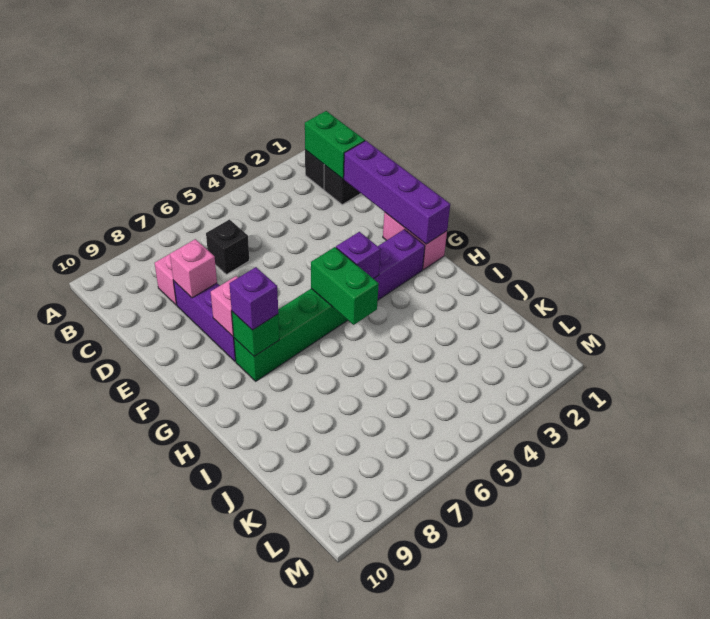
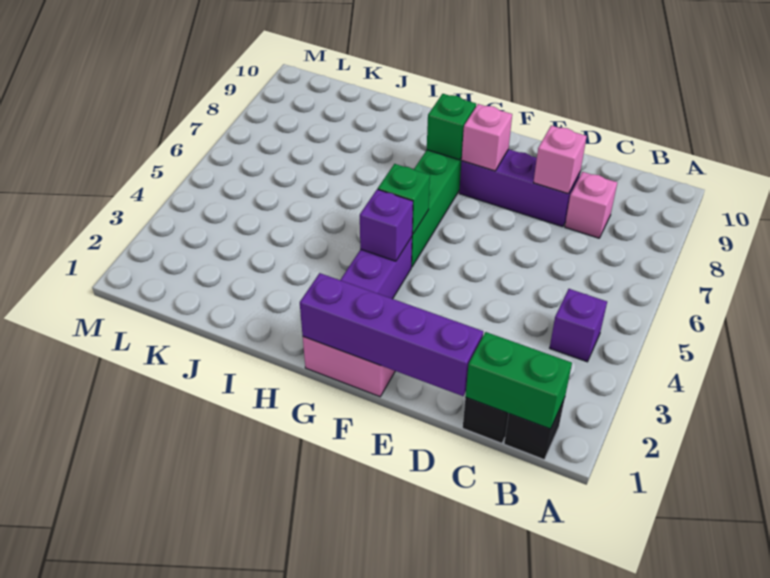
black 1x1 brick [206,220,249,275] -> none
green 1x2 brick [311,247,379,325] -> green 1x1 brick [378,164,430,234]
purple 1x1 brick [229,267,278,330] -> purple 1x1 brick moved to [550,289,607,362]

